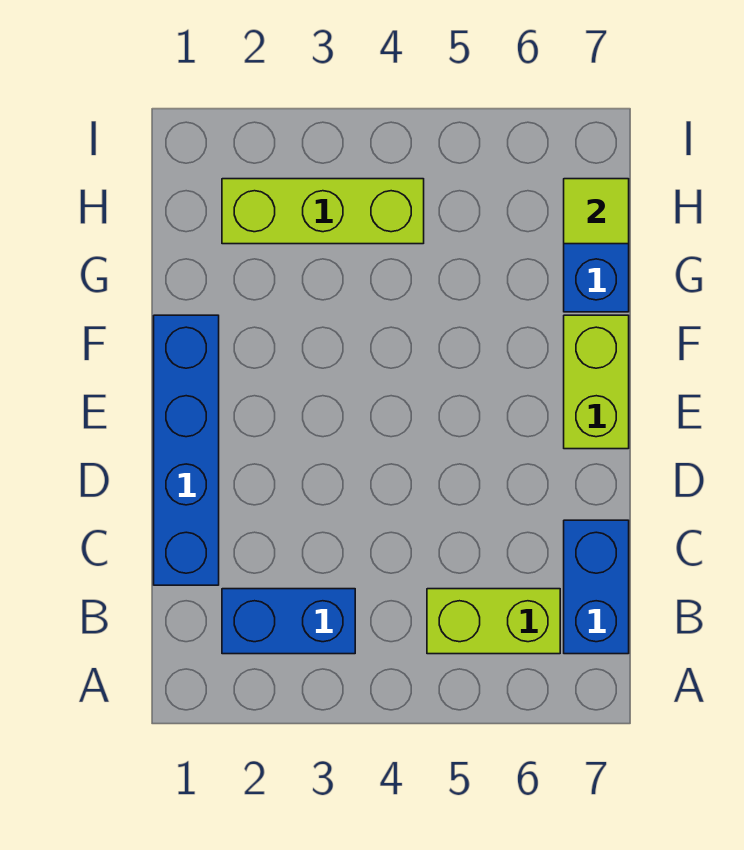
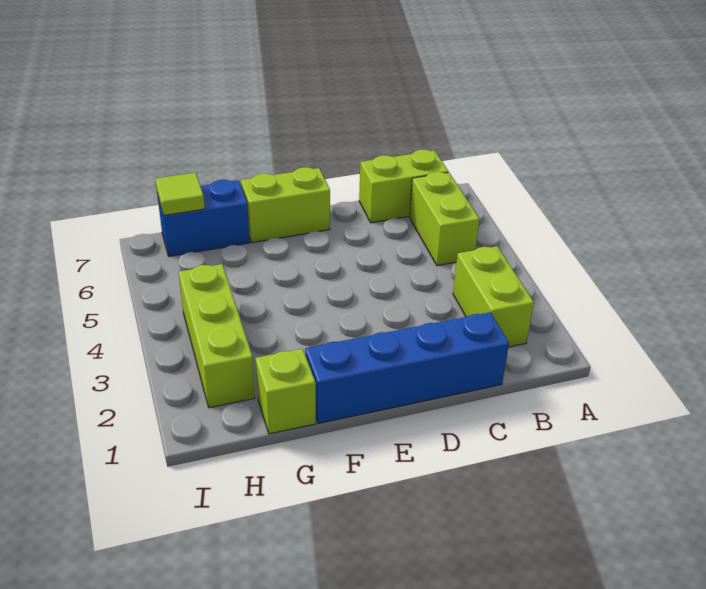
blue 1x2 brick [222,589,355,654] -> lime 1x2 brick [453,246,534,347]
blue 1x2 brick [564,520,629,654] -> lime 1x2 brick [359,150,448,223]
none -> lime 1x1 brick [256,349,316,434]

